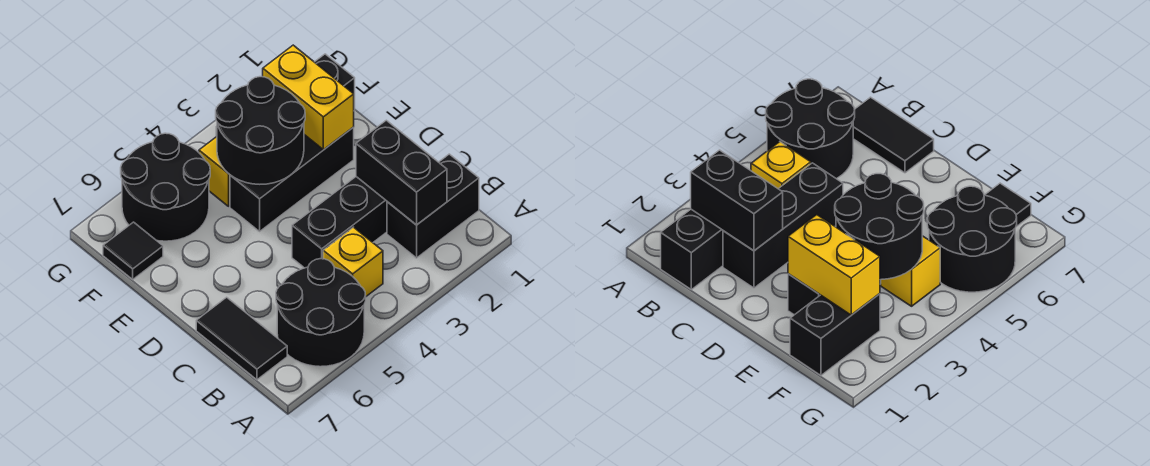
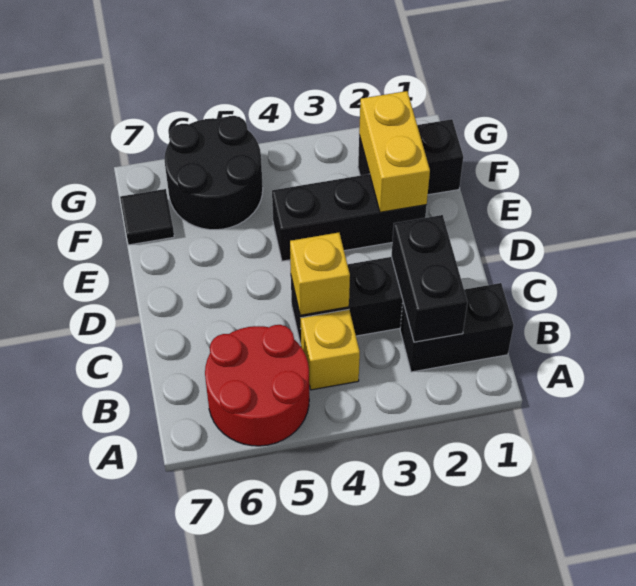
black 2x2 round brick [276,259,366,367] -> red 2x2 round brick [205,325,309,446]
black 1x2 tile [196,297,287,380] -> none
black 2x2 round brick [216,77,305,184] -> none
yellow 1x1 brick [199,137,230,206] -> yellow 1x1 brick moved to [290,233,350,315]

